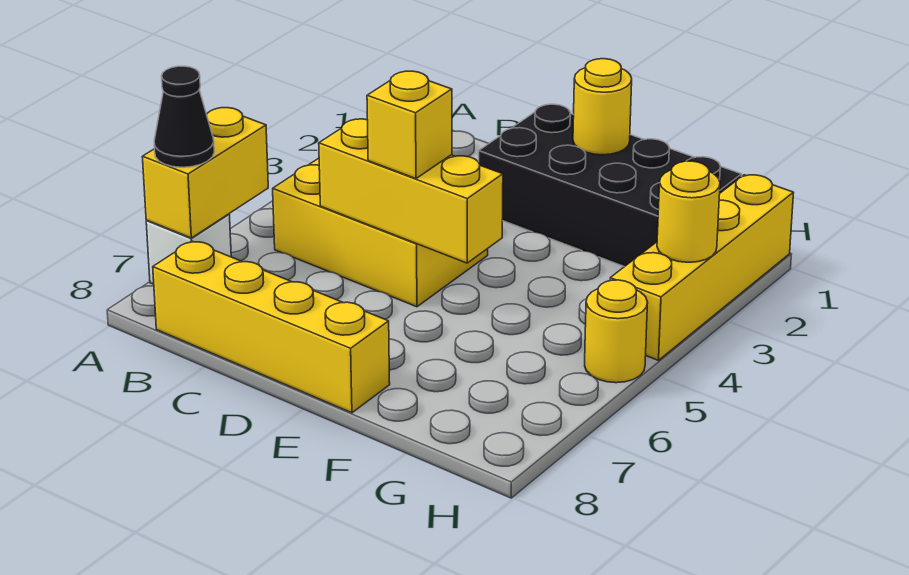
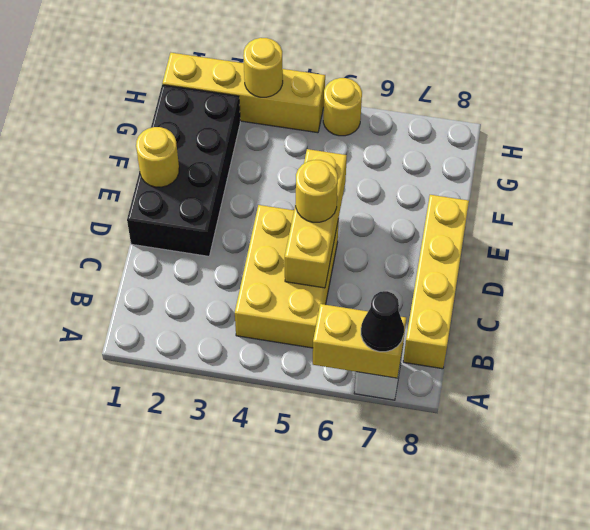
yellow 1x1 brick [367,71,452,179] -> yellow 1x1 round brick [296,160,338,222]

